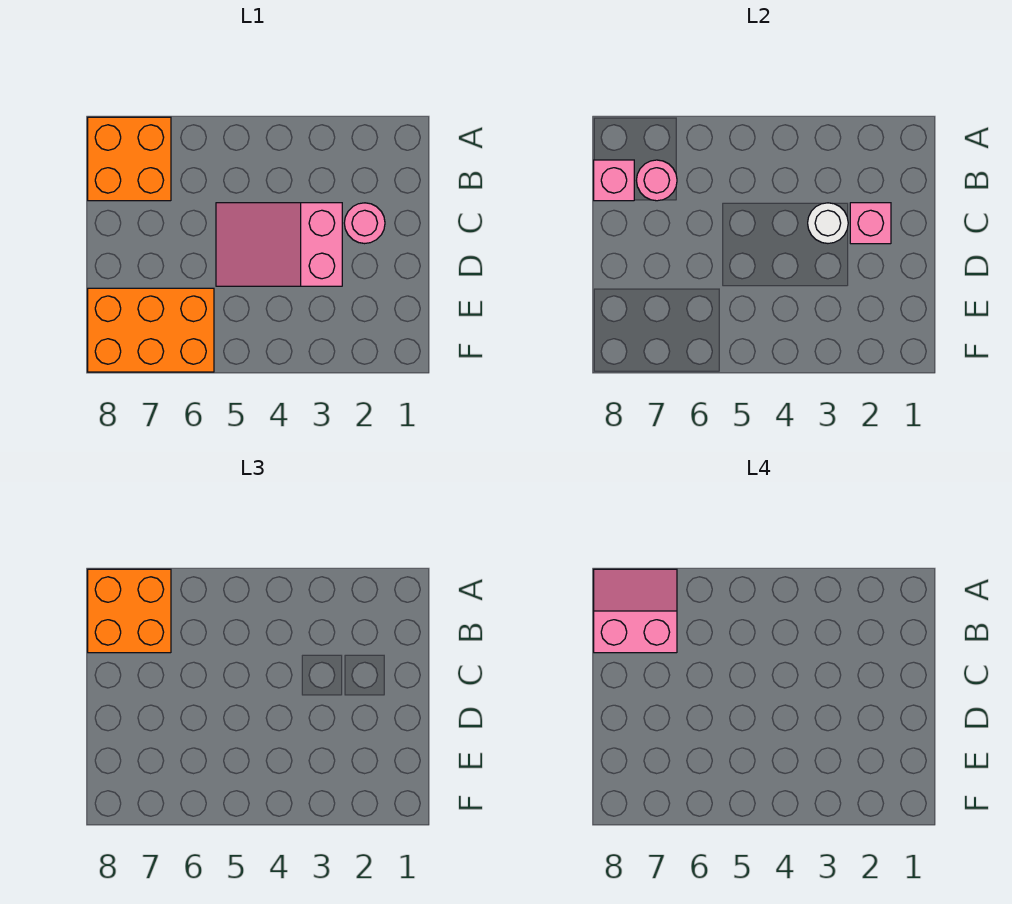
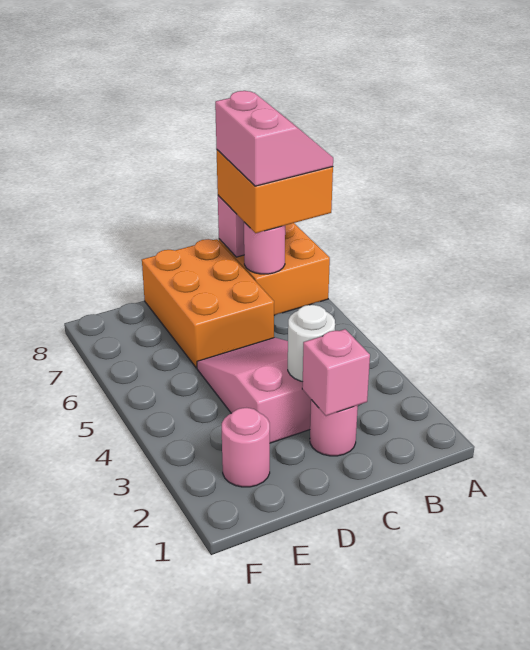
none -> pink 1x1 round brick [222,408,270,487]
orange 2x3 brick [88,288,214,372] -> orange 2x3 brick moved to [142,239,274,368]

